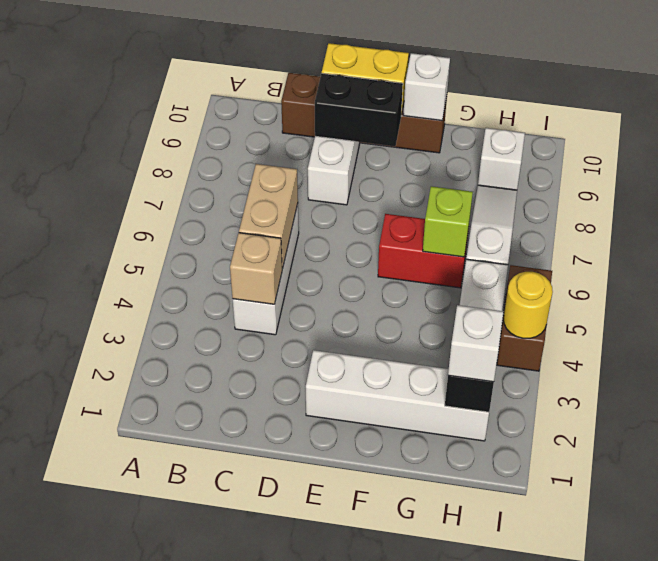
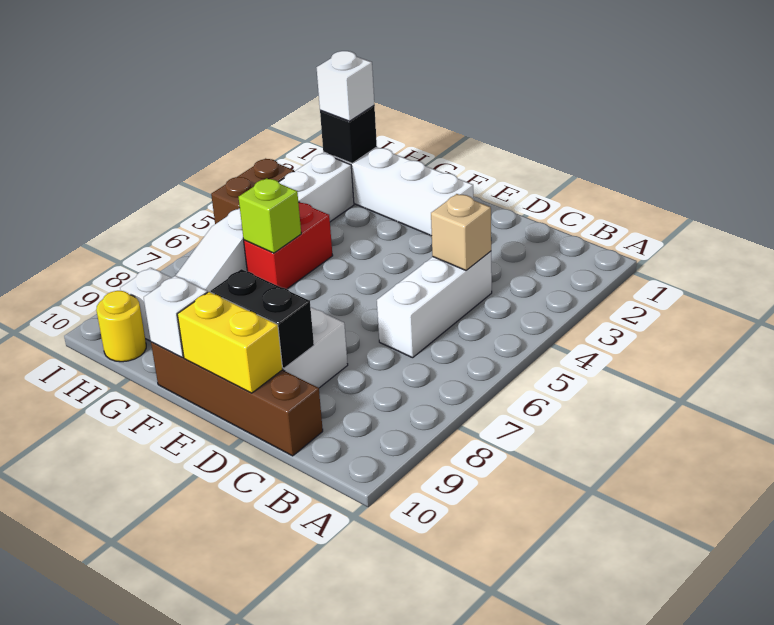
tan 1x2 brick [239,164,298,268] -> none
red 1x2 brick [378,214,469,288] -> red 1x2 brick turned to [244,202,333,289]
yellow 1x1 round brick [504,272,553,338] -> yellow 1x1 round brick moved to [96,291,146,362]

